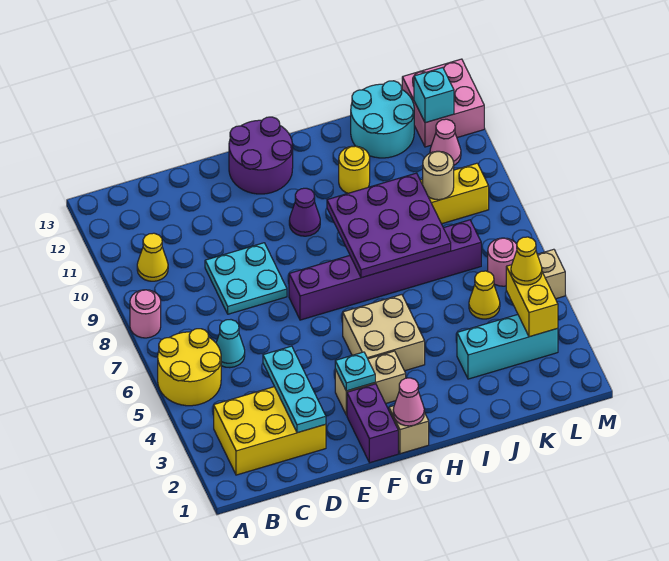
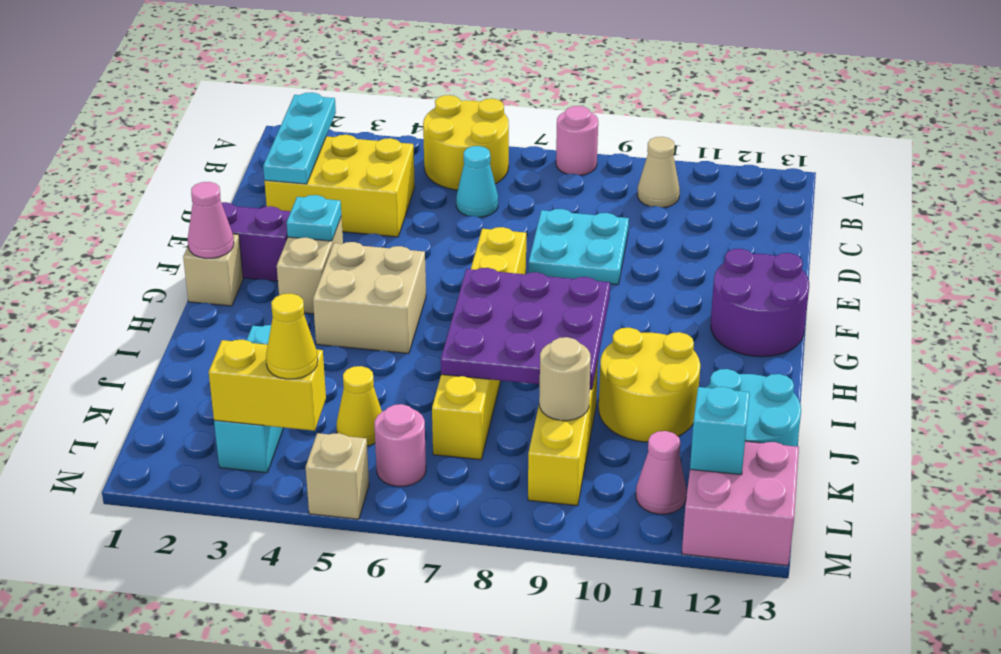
yellow 2x3 brick [214,387,326,475] -> yellow 2x3 brick turned to [265,135,415,237]
yellow 1x1 cone [137,233,168,281] -> tan 1x1 cone [637,137,680,208]
cyan 1x3 plate [263,346,326,433] -> cyan 1x3 plate turned to [263,92,336,184]
purple 1x6 brick [289,220,481,320] -> yellow 1x6 brick [432,227,526,460]
purple 1x1 cone [289,188,320,236] -> none
yellow 1x1 round brick [339,146,370,193] -> yellow 2x2 round brick [599,328,700,442]

